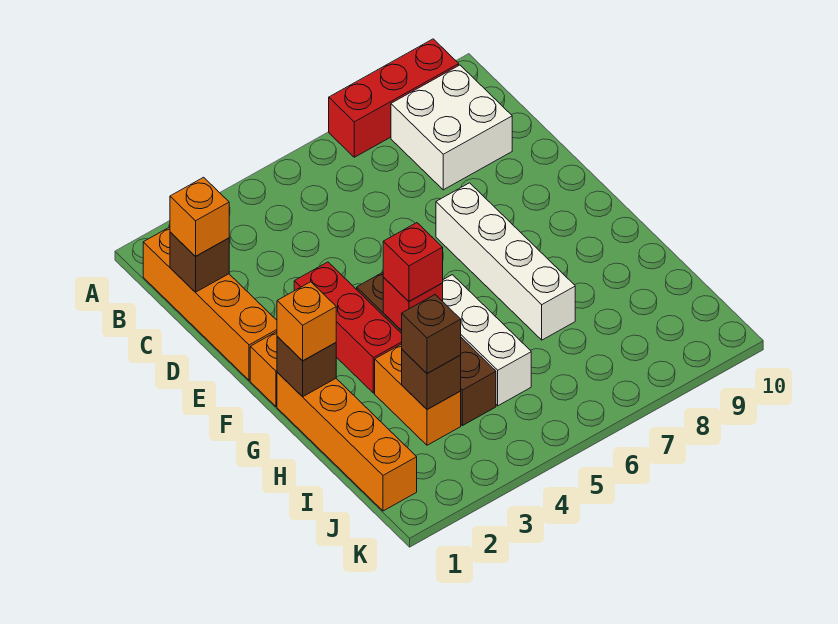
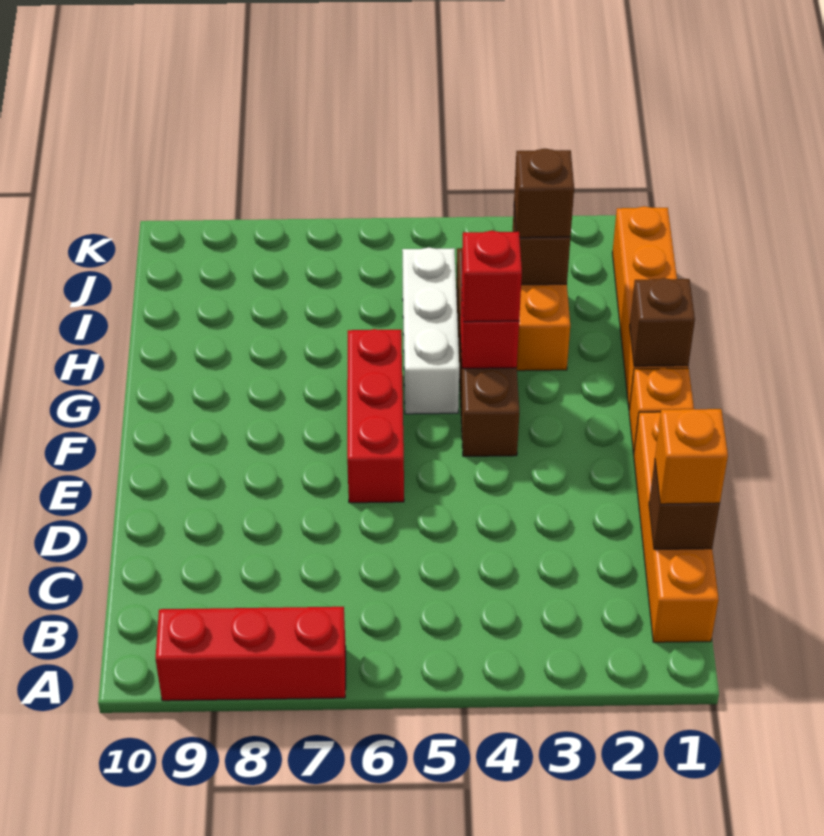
white 2x2 brick [391,65,512,190] -> none
red 1x3 brick [294,262,402,393] -> red 1x3 brick moved to [347,329,404,503]
white 1x4 brick [436,183,575,340] -> none
orange 1x1 brick [277,282,336,361] -> none

